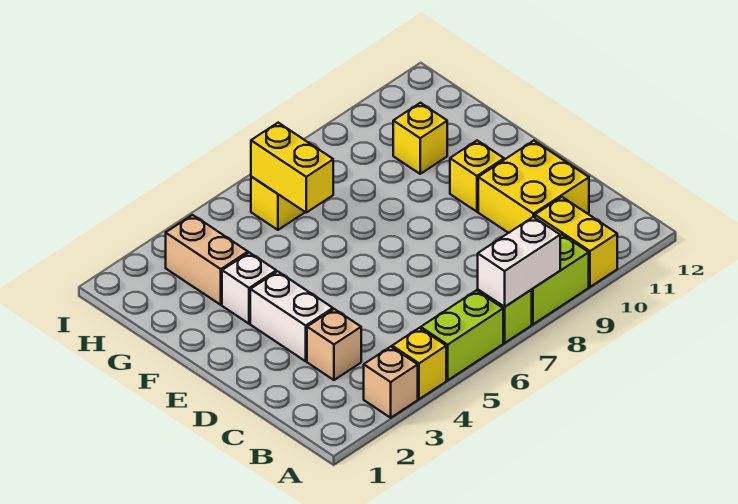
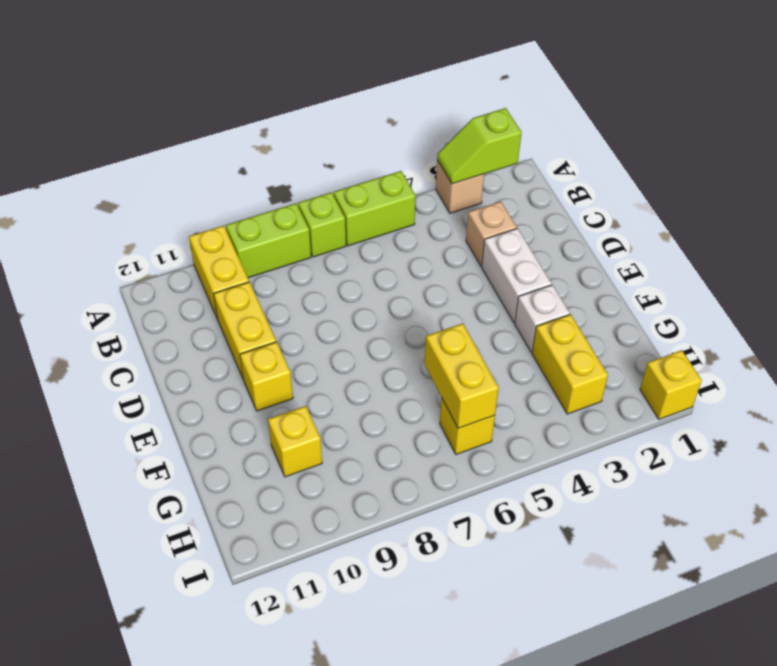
none -> lime 1x2 slope [437,108,522,184]
yellow 1x1 brick [392,328,446,399] -> yellow 1x1 brick moved to [640,350,702,419]
white 1x2 brick [478,217,560,307] -> none
yellow 2x2 brick [478,141,589,233] -> yellow 1x2 brick [214,282,276,380]
tan 1x2 brick [166,215,248,305] -> yellow 1x2 brick [532,314,608,414]

